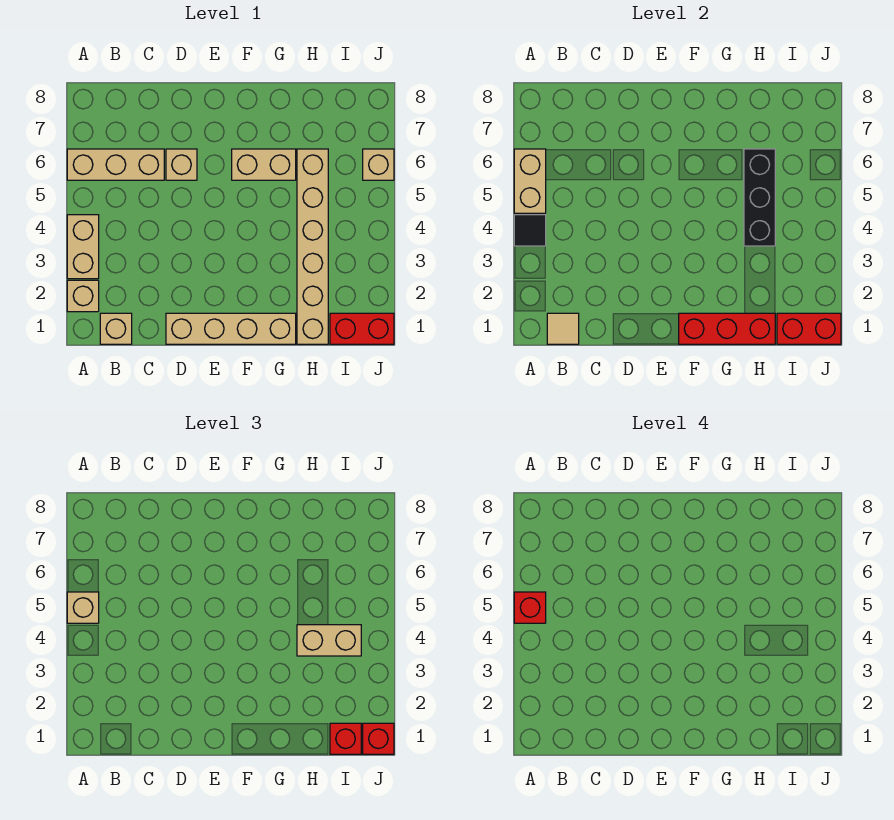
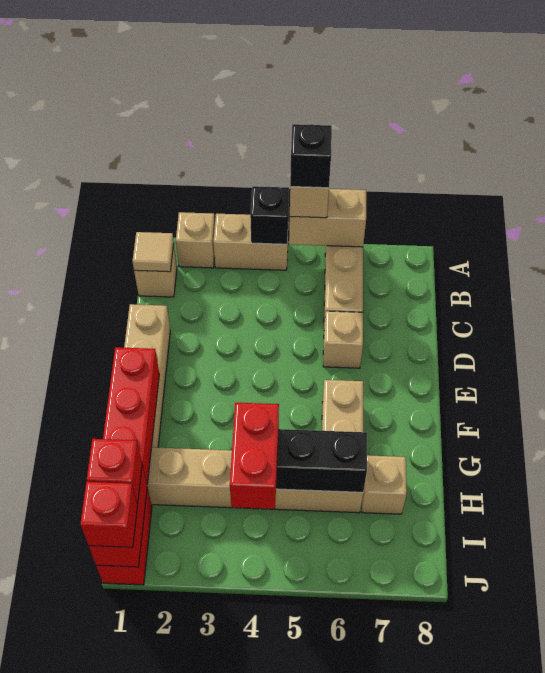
black 1x1 tile [514,215,546,246] -> black 1x1 brick [250,186,289,244]
red 1x1 brick [514,592,546,623] -> black 1x1 brick [290,124,332,188]
tan 1x2 brick [297,625,361,656] -> red 1x2 brick [230,403,279,509]
tan 1x1 brick [363,149,394,180] -> tan 1x1 brick moved to [362,455,407,514]

